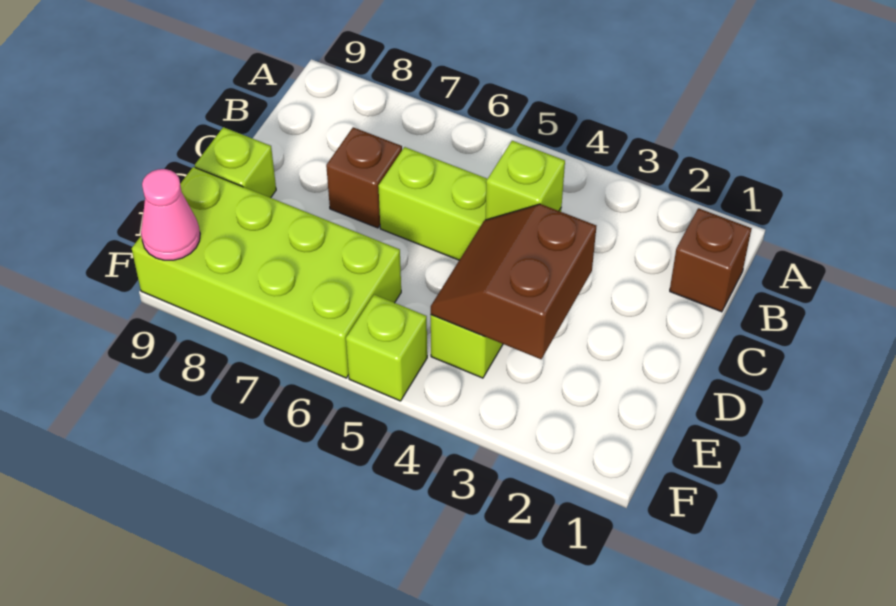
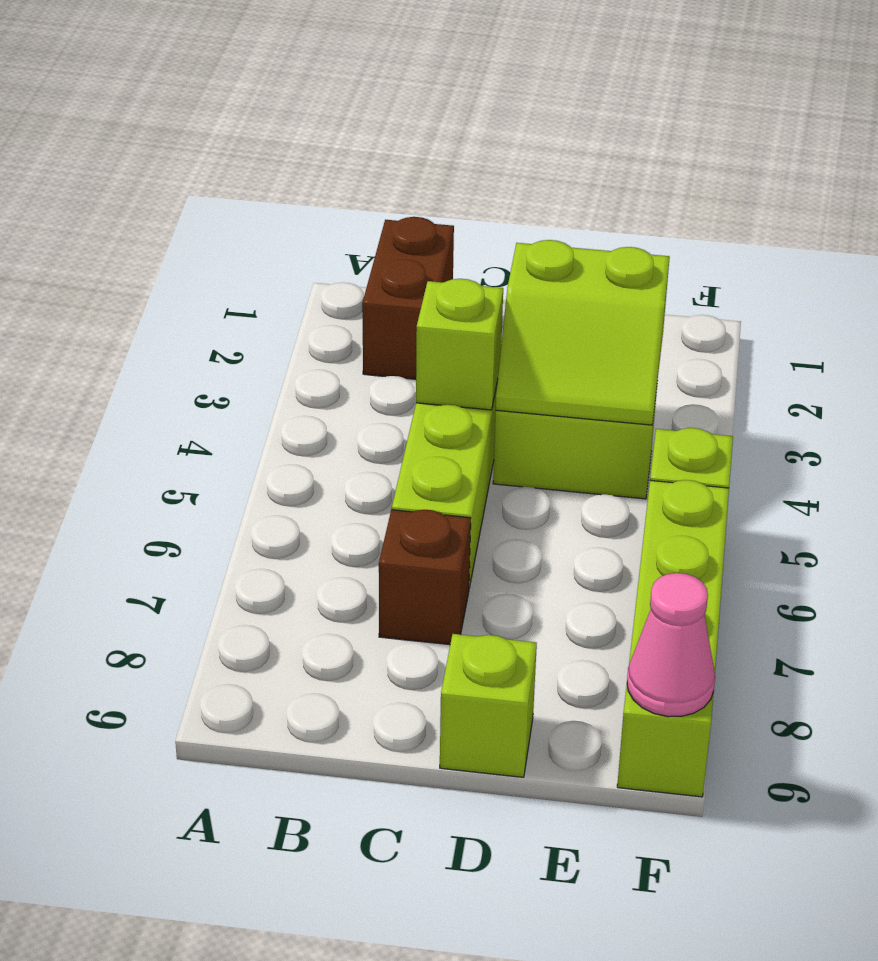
brown 1x1 brick [670,208,752,312] -> brown 1x2 brick [362,217,454,379]
brown 2x2 slope [431,204,596,359] -> lime 2x2 slope [496,240,670,425]
lime 2x4 brick [132,167,401,378] -> lime 1x4 brick [617,480,729,797]

